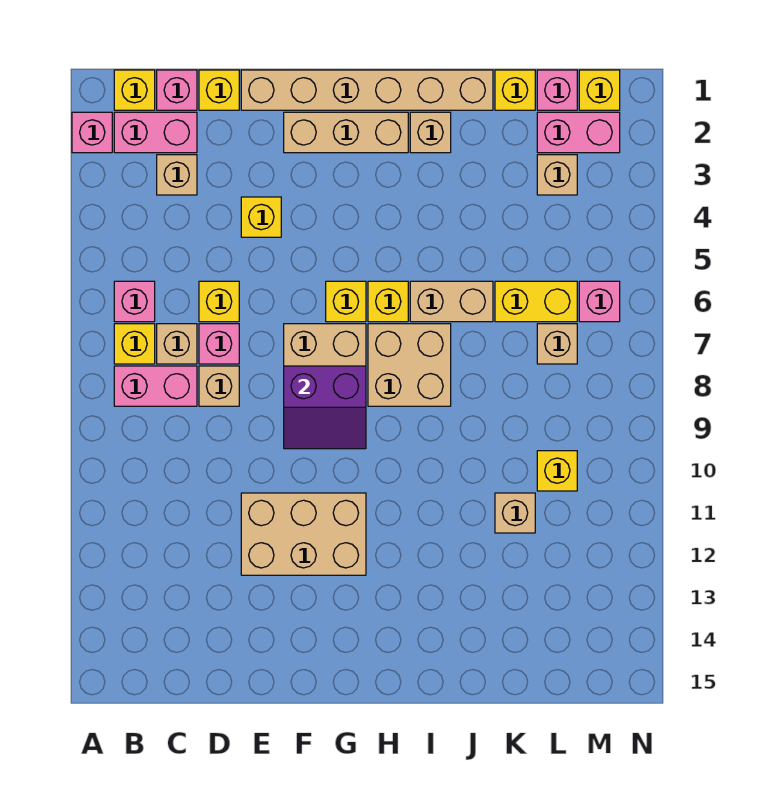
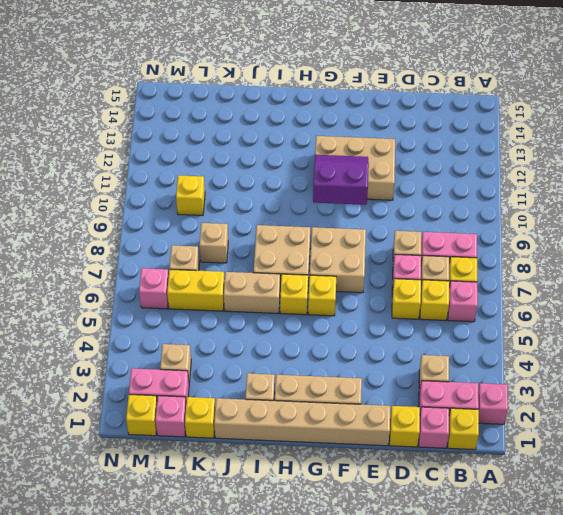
yellow 1x1 brick [241,197,281,237] -> yellow 1x1 brick moved to [420,280,449,320]
purple 2x2 slope [284,366,366,449] -> purple 2x2 slope moved to [313,155,369,205]
tan 1x1 brick [495,493,535,533] -> tan 1x1 brick moved to [199,223,228,263]

